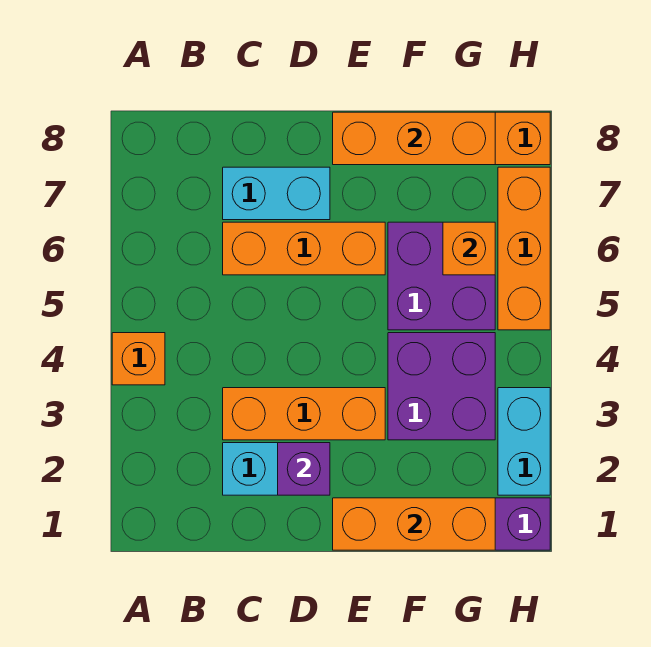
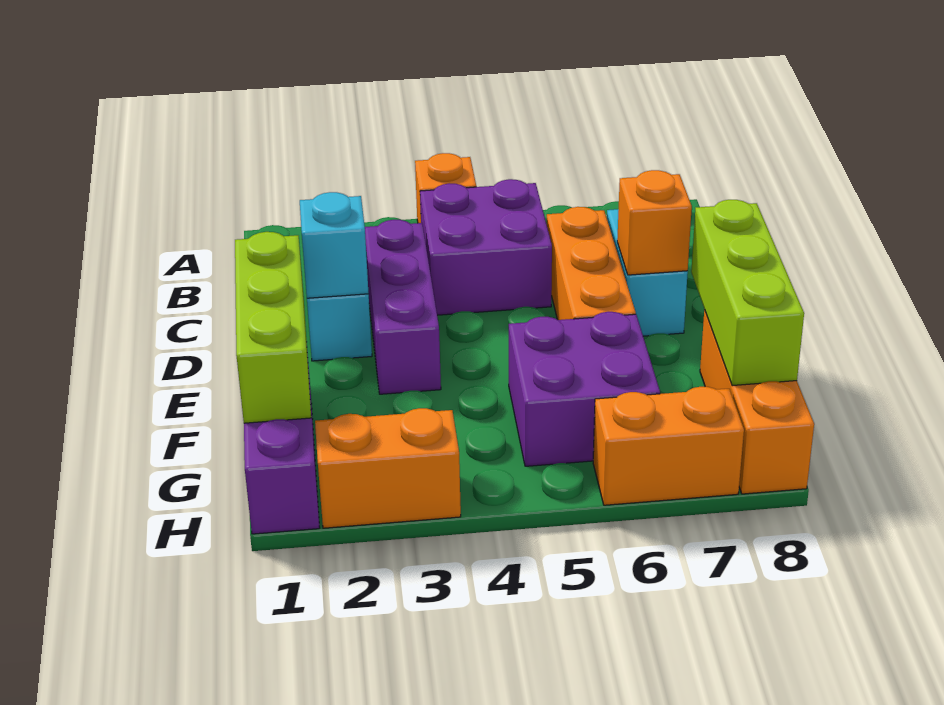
orange 1x3 brick [223,388,385,440] -> purple 1x3 brick [365,220,441,394]
purple 1x1 brick [278,443,330,495] -> cyan 1x1 brick [300,192,369,298]
orange 1x3 brick [333,498,495,550] -> lime 1x3 brick [235,232,311,423]
orange 1x3 brick [333,112,495,165] -> lime 1x3 brick [691,200,804,386]
purple 2x2 brick [388,333,495,440] -> purple 2x2 brick moved to [420,179,552,315]
orange 1x1 brick [443,222,495,275] -> orange 1x1 brick moved to [617,170,692,275]
cyan 1x2 brick [498,388,550,495] -> orange 1x2 brick [315,408,461,528]
orange 1x3 brick [498,167,550,330] -> orange 1x2 brick [593,387,744,505]

